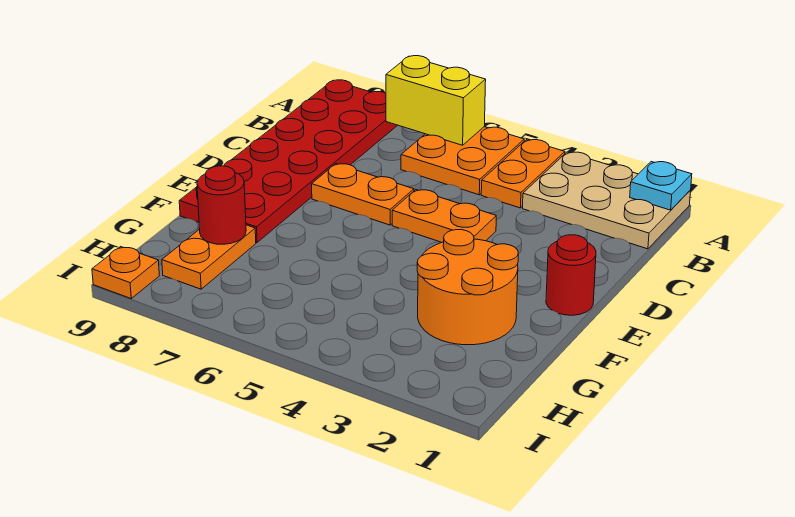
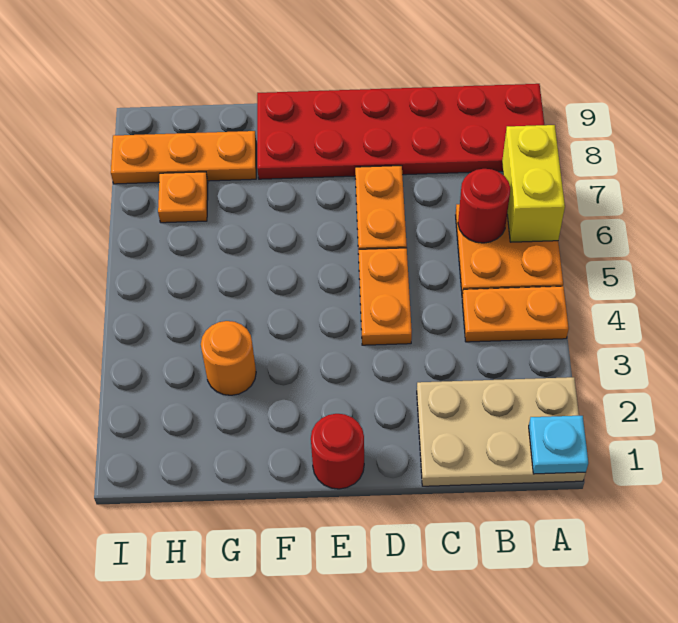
tan 2x3 plate [523,152,691,249] -> tan 2x3 plate turned to [417,377,586,486]
orange 2x2 round brick [417,230,518,345] -> orange 1x1 round brick [201,321,256,395]
orange 1x2 plate [162,225,256,289] -> orange 1x3 plate [111,131,256,184]
red 1x1 round brick [197,166,246,244] -> red 1x1 round brick moved to [458,169,510,243]
orange 1x1 plate [92,247,159,298] -> orange 1x1 plate moved to [158,172,208,223]

